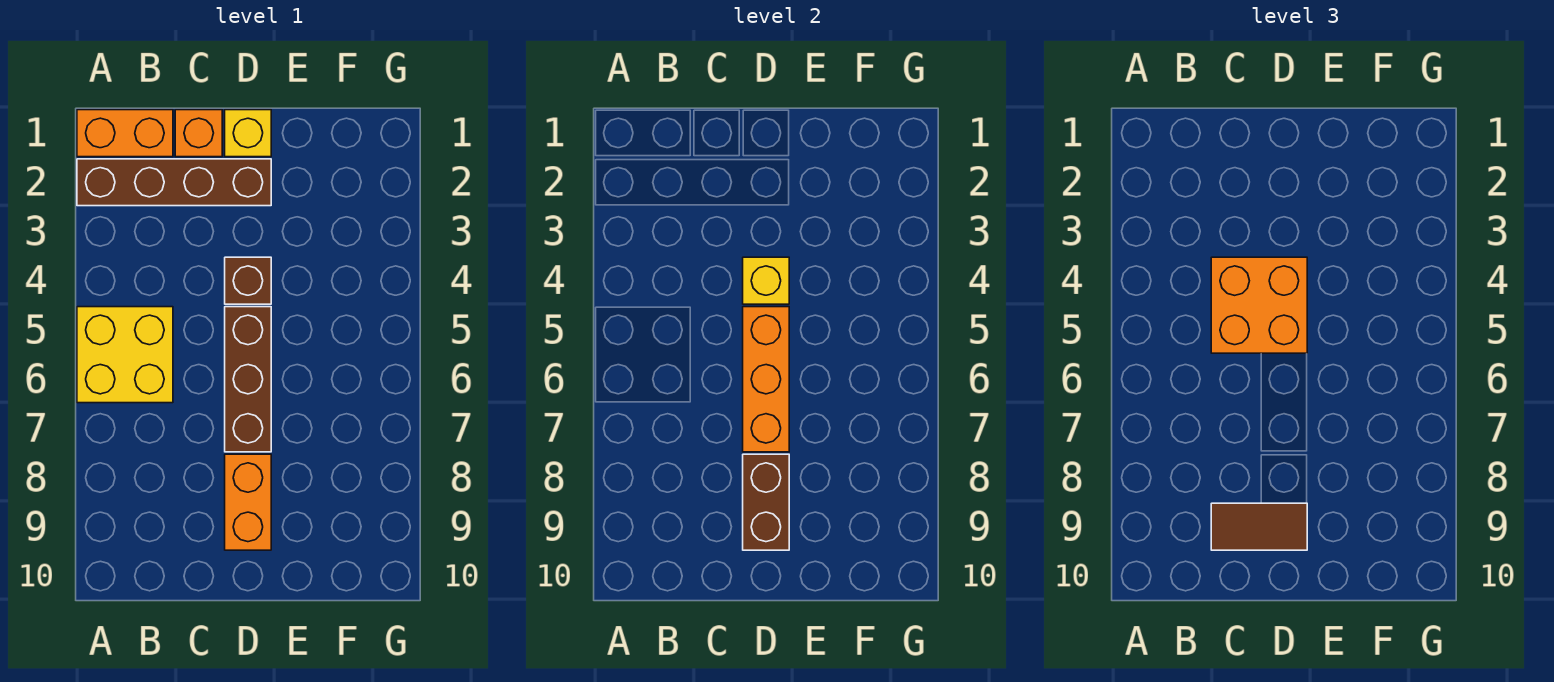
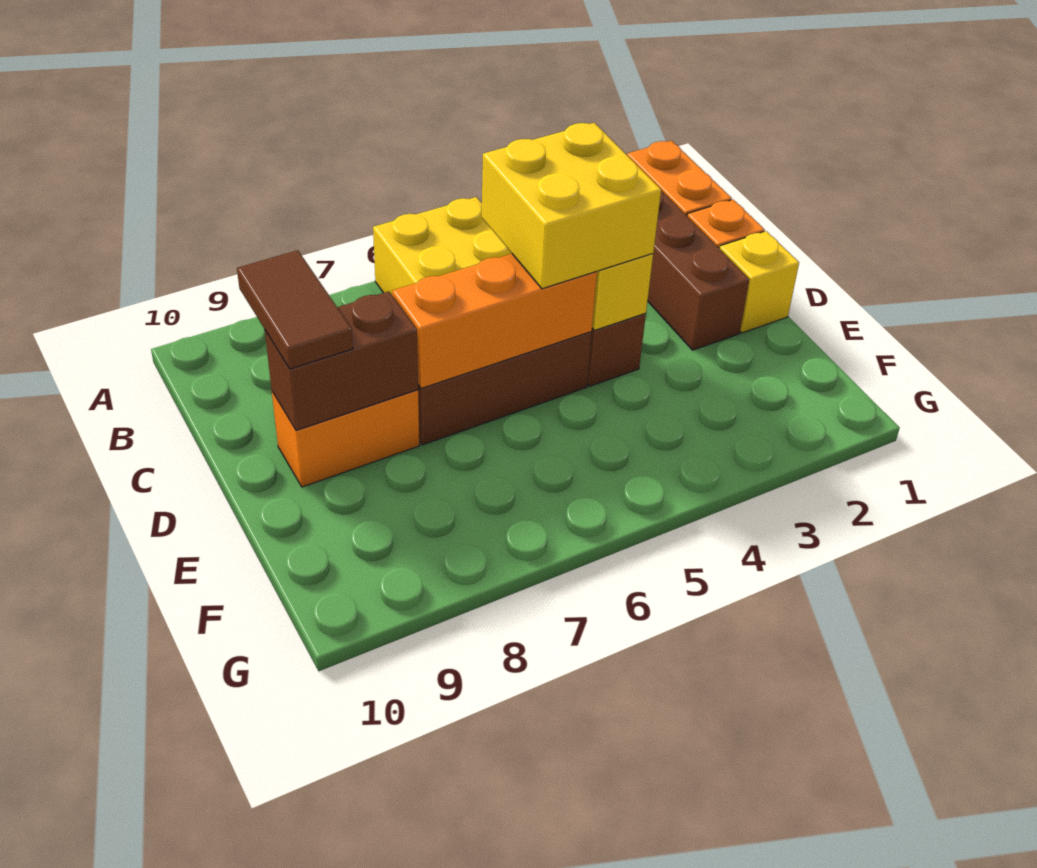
orange 2x2 brick [1211,257,1307,353] -> yellow 2x2 brick [482,123,661,289]

